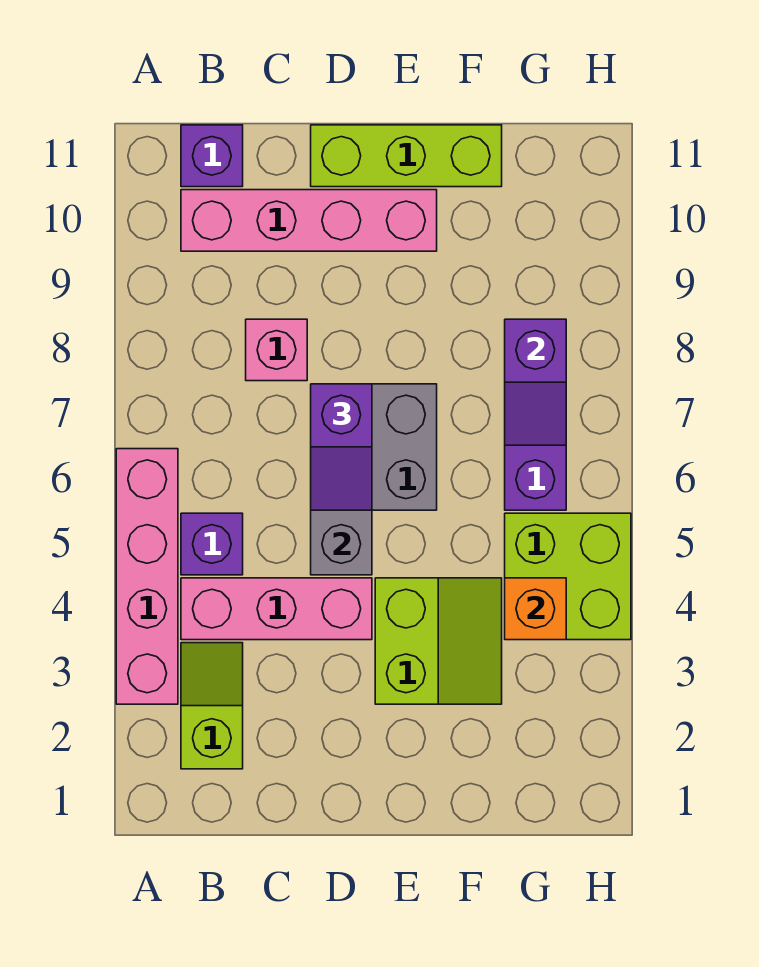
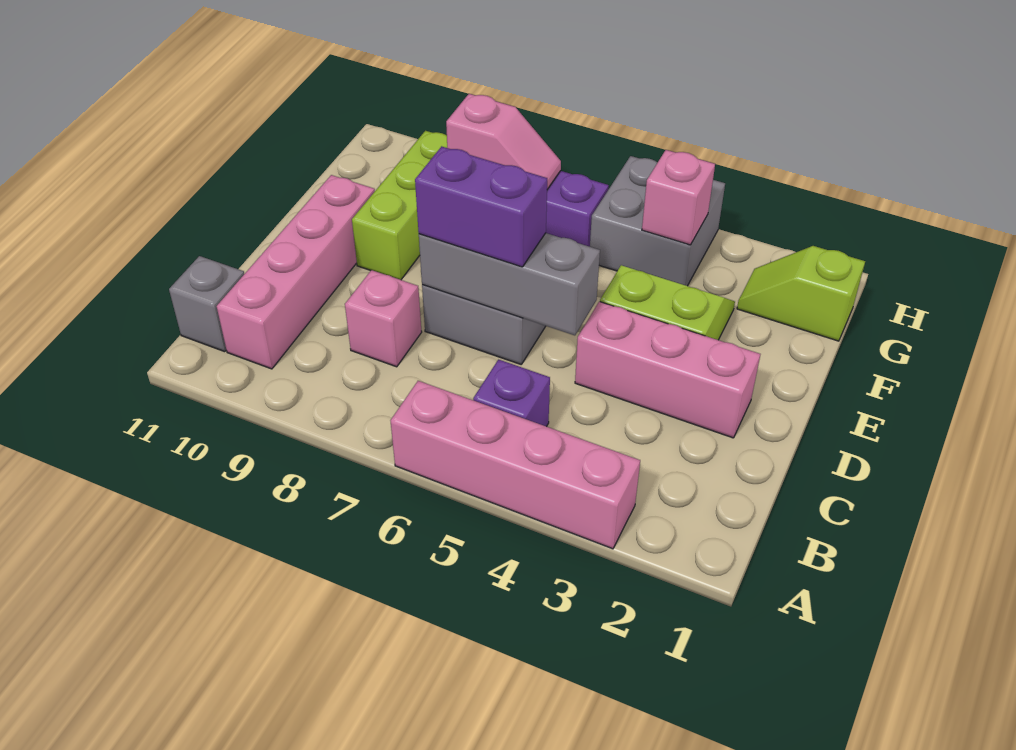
lime 1x2 slope [181,643,243,769] -> lime 1x2 slope moved to [737,246,865,341]
pink 1x3 brick [181,578,372,640] -> pink 1x3 brick turned to [575,302,760,438]
purple 1x1 brick [181,125,243,187] -> grey 1x1 brick [169,256,244,352]
purple 1x2 slope [311,384,372,510] -> purple 1x2 brick [415,146,547,267]
lime 1x3 brick [311,125,502,187] -> lime 1x3 brick moved to [352,131,447,280]
lime 2x2 brick [505,513,631,640] -> grey 2x2 brick [590,156,725,286]
orange 1x1 brick [505,578,566,640] -> pink 1x1 brick [642,150,715,245]
purple 1x2 slope [505,319,566,445] -> pink 1x2 slope [446,94,561,189]

